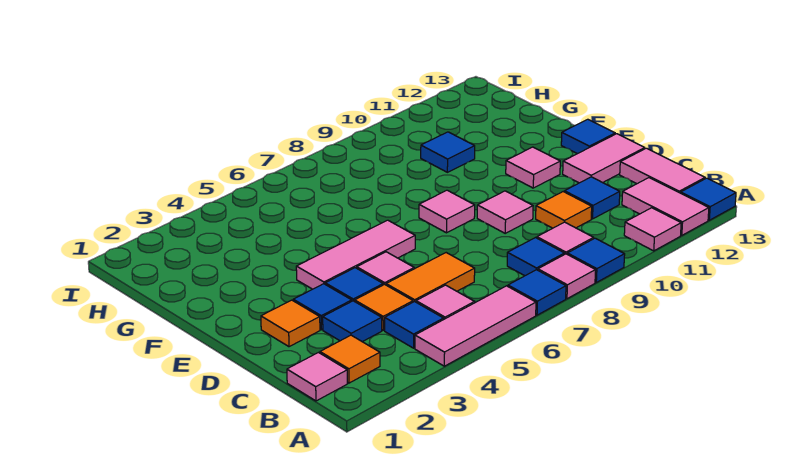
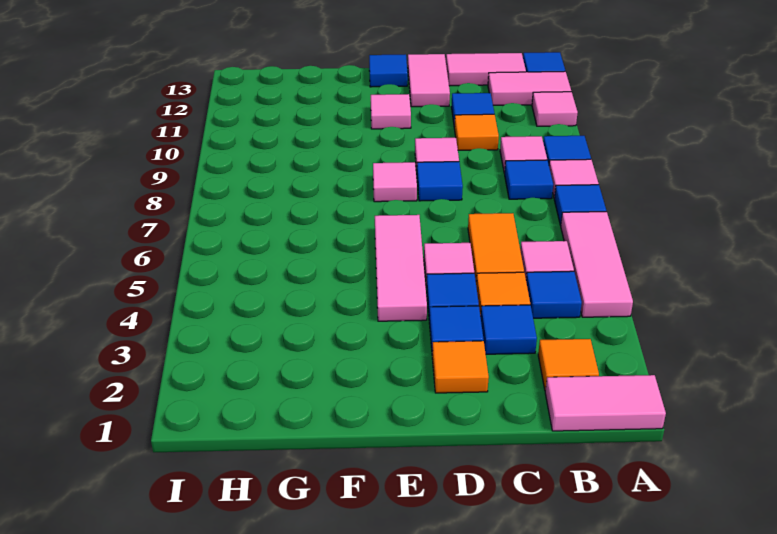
pink 1x1 tile [287,353,347,401] -> pink 1x2 tile [545,375,666,431]
blue 1x1 tile [421,132,475,172] -> blue 1x1 tile moved to [417,162,463,201]

